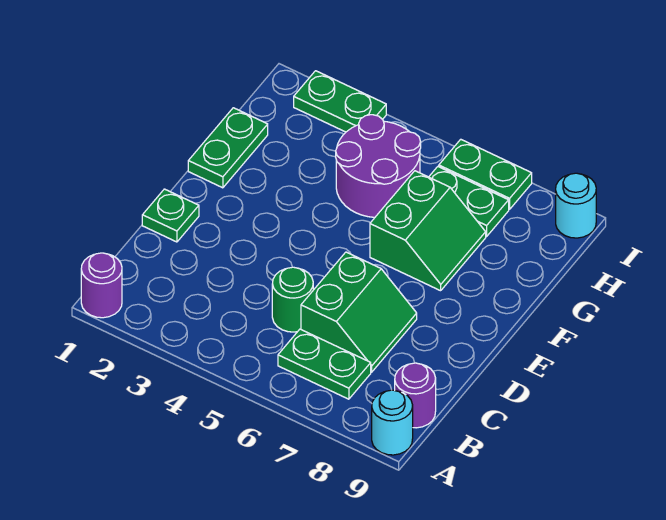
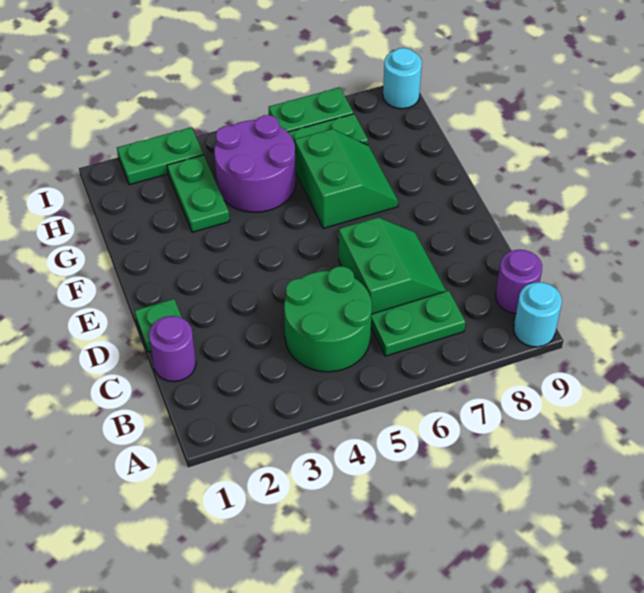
purple 1x1 round brick [81,253,122,318] -> purple 1x1 round brick moved to [149,316,196,382]
green 1x1 round brick [272,267,313,332] -> green 2x2 round brick [284,266,372,372]
green 1x2 plate [188,108,268,188] -> green 1x2 plate moved to [167,155,229,232]

